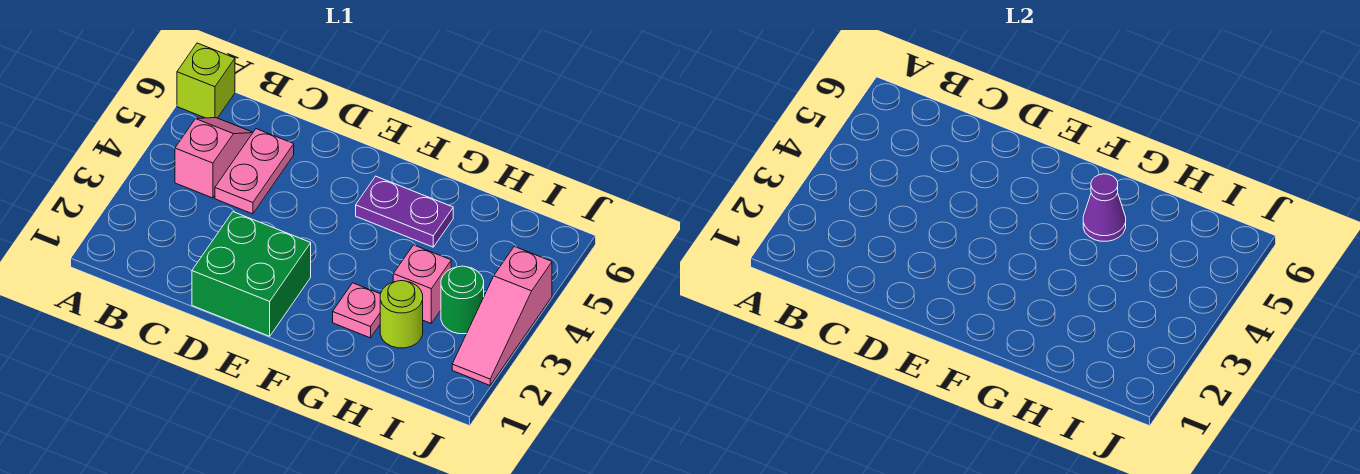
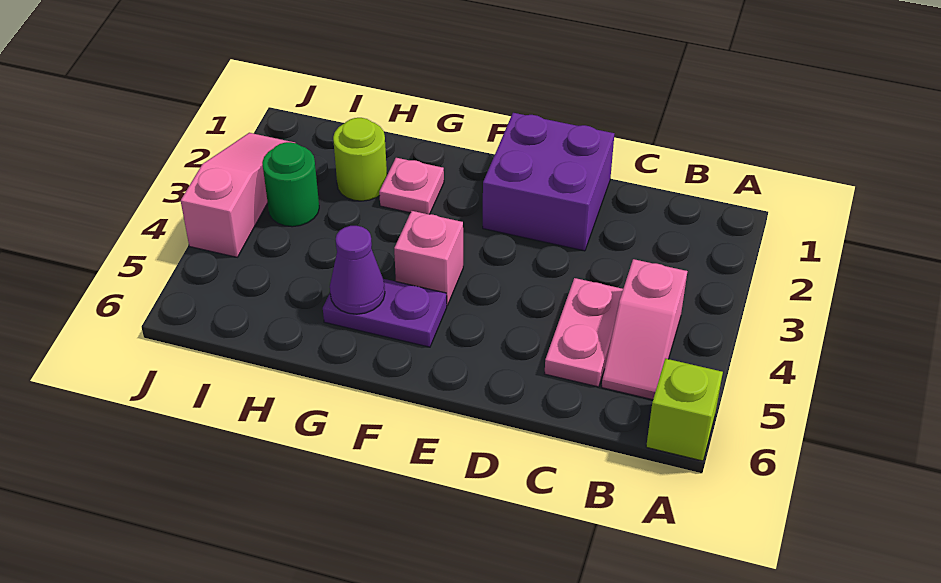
green 2x2 brick [192,212,311,336] -> purple 2x2 brick [483,113,614,251]
pink 1x1 brick [393,245,451,323] -> pink 1x1 brick moved to [394,211,463,305]

